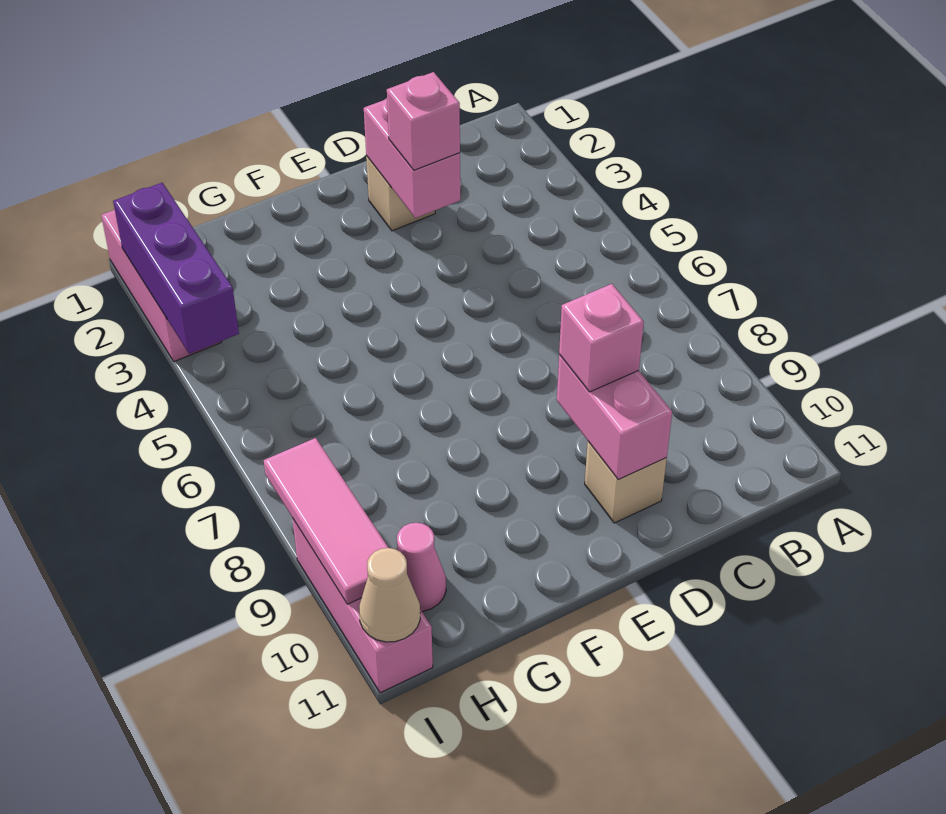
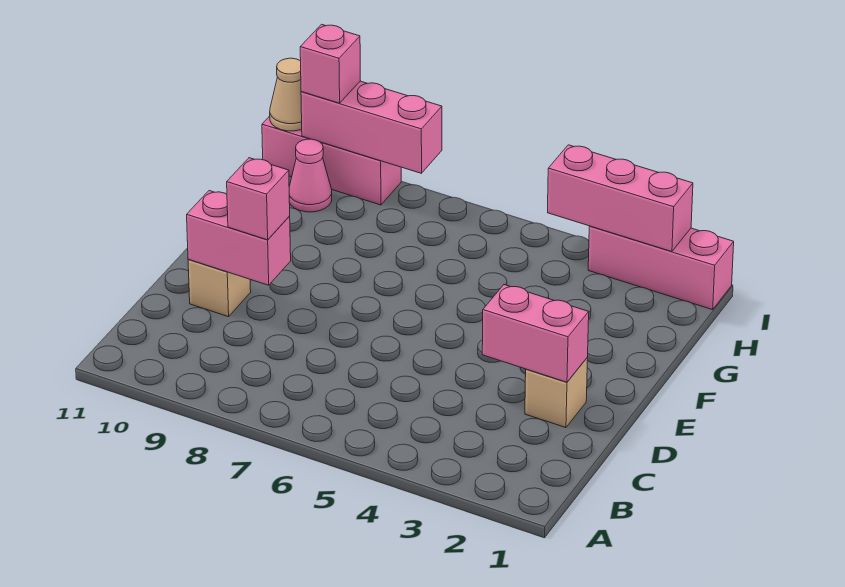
pink 1x1 brick [387,72,460,170] -> pink 1x1 brick moved to [300,24,360,103]
purple 1x3 brick [113,183,239,354] -> pink 1x3 brick [548,145,693,252]
pink 1x3 tile [264,438,388,604] -> pink 1x3 brick [301,81,442,173]

